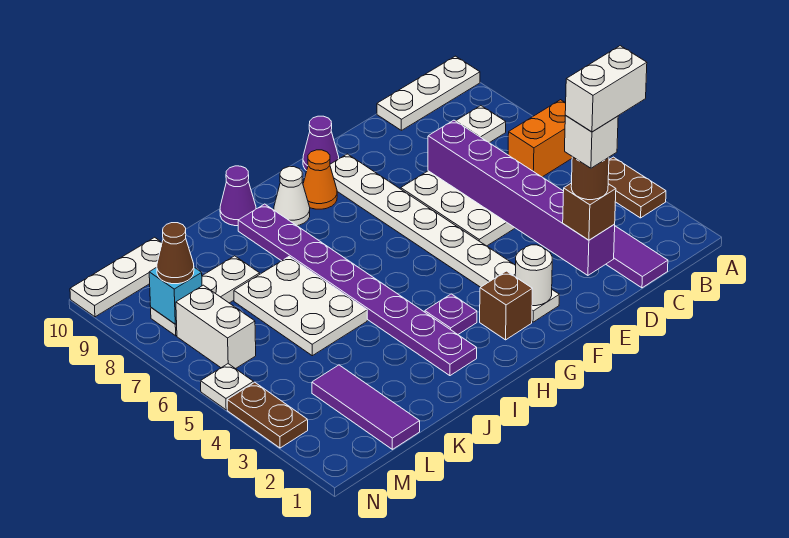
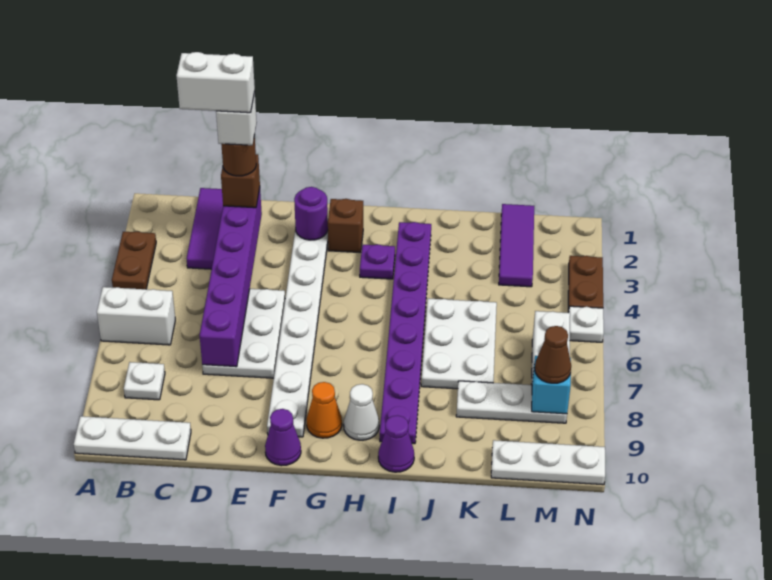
orange 1x2 brick [508,100,572,177] -> white 1x2 brick [97,287,175,345]
white 1x1 round brick [515,245,552,306] -> purple 1x1 round brick [294,187,328,240]

